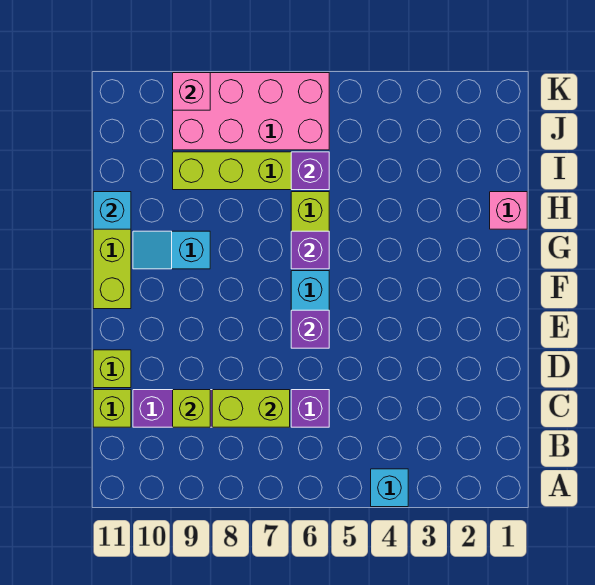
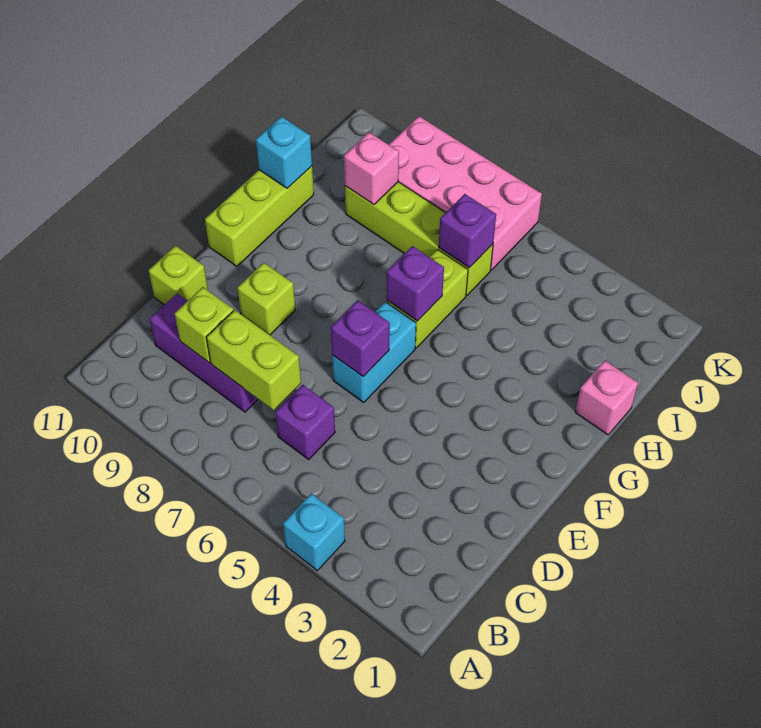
lime 1x1 brick [93,390,131,427] -> lime 1x1 brick moved to [237,263,295,335]
cyan 1x2 slope [133,231,210,269] -> none
pink 1x1 brick [173,73,210,110] -> pink 1x1 brick moved to [344,132,399,205]

